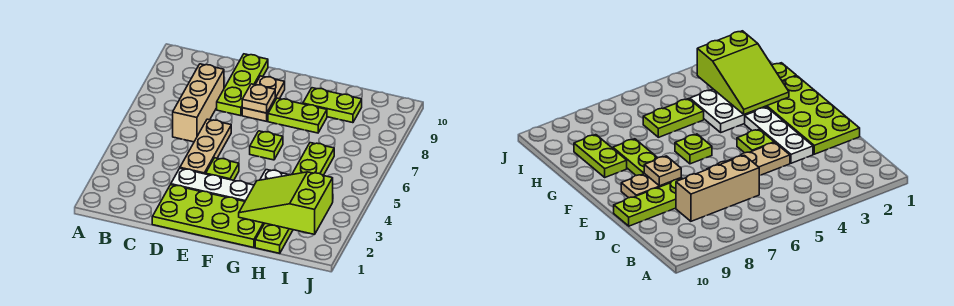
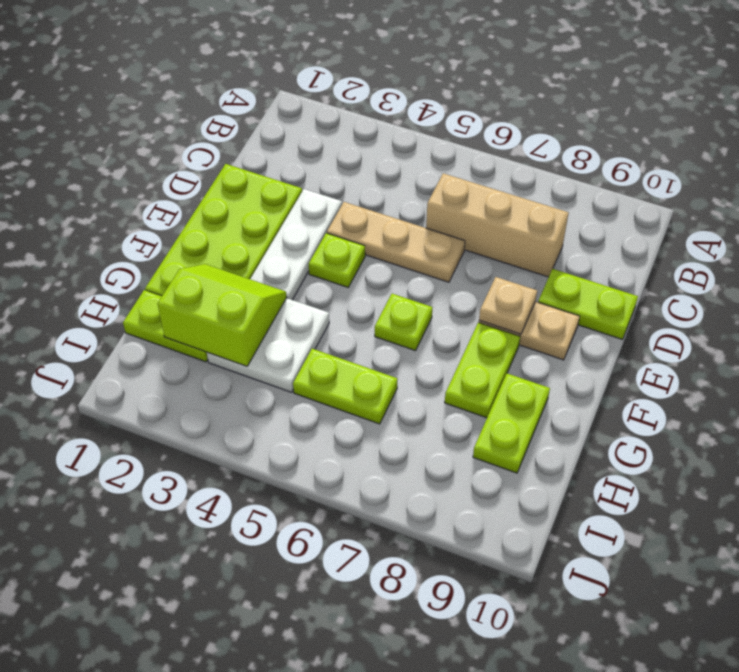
lime 1x3 plate [217,54,268,116] -> lime 1x2 plate [538,269,638,339]
lime 2x3 slope [239,172,333,234] -> lime 2x2 slope [158,264,287,366]

